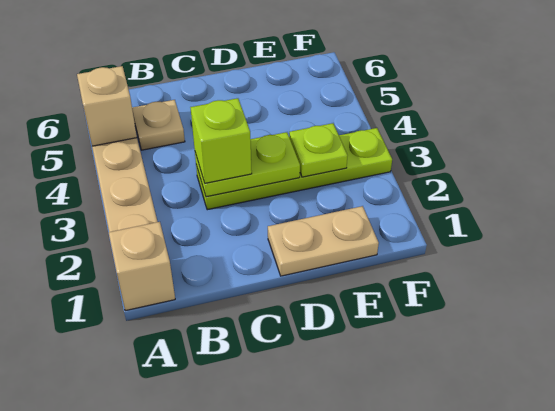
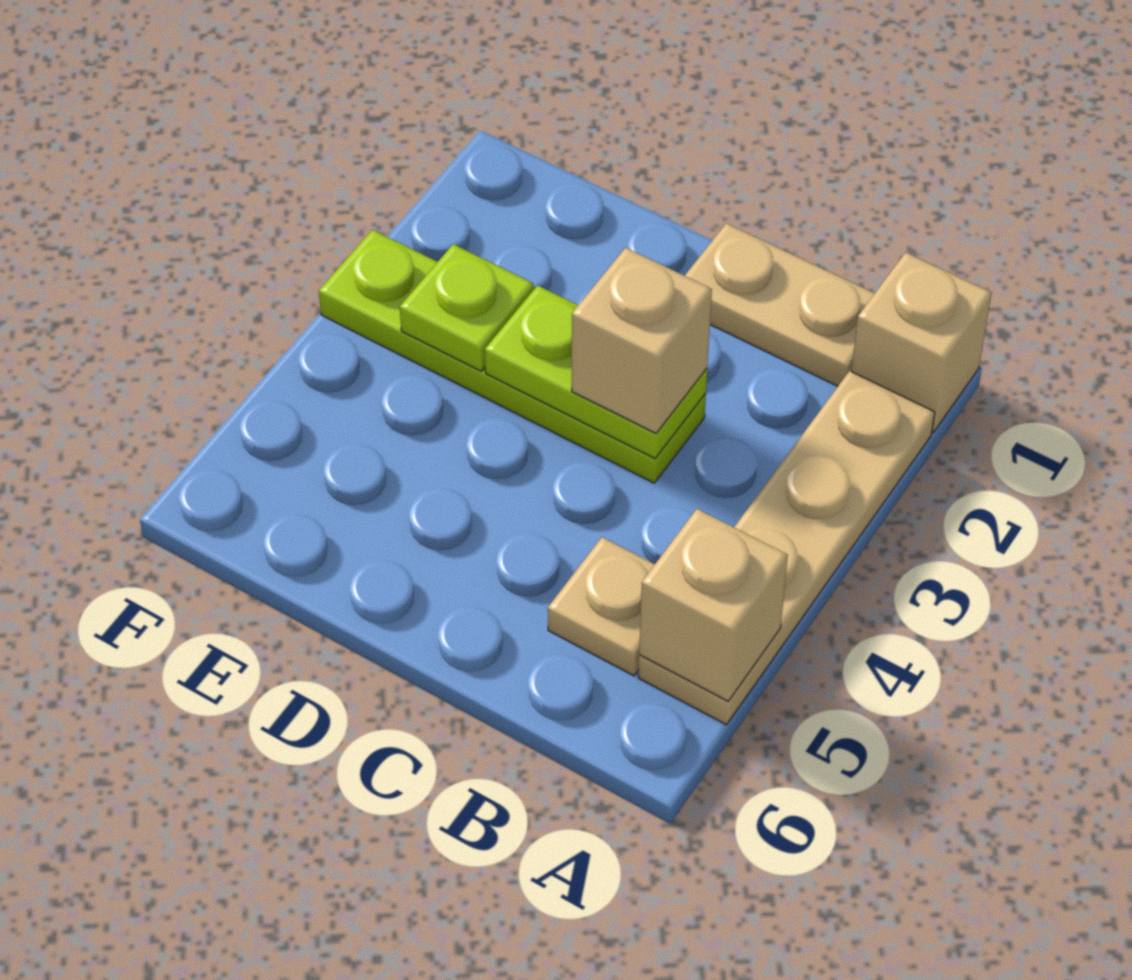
lime 1x1 brick [190,98,252,183] -> tan 1x1 brick [572,248,712,433]
tan 1x2 plate [268,206,379,276] -> tan 1x2 plate moved to [685,223,875,386]

